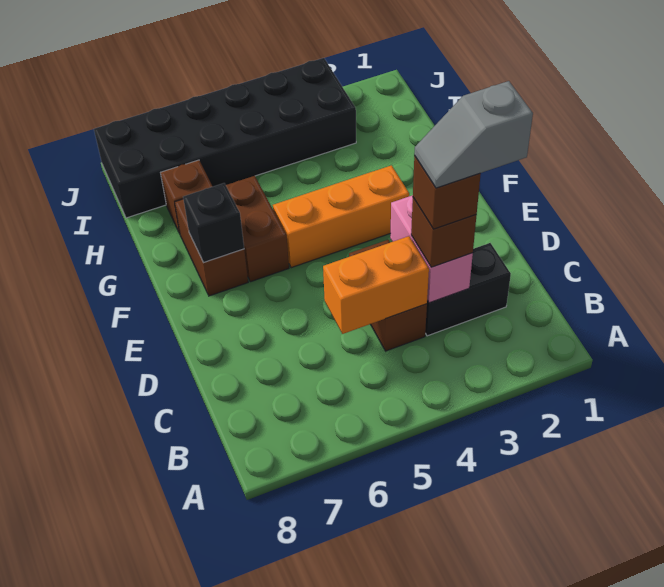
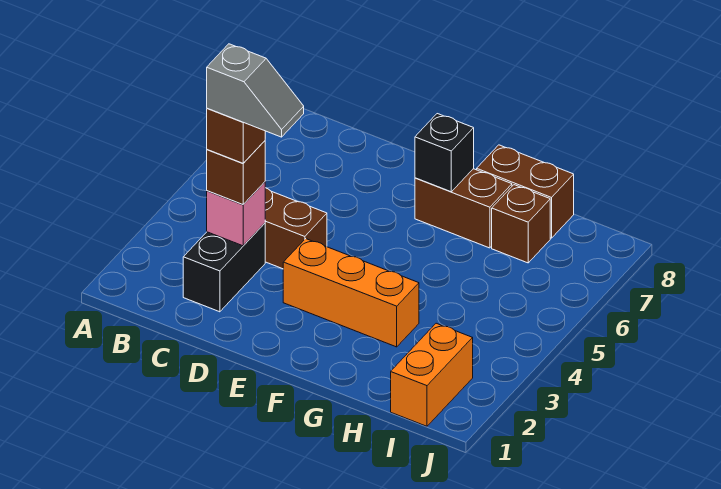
grey 1x2 slope [414,81,533,188] -> grey 1x2 slope turned to [207,44,304,137]
pink 1x2 brick [390,195,473,303] -> pink 1x1 brick [207,182,265,246]
orange 1x2 brick [323,236,429,334] -> orange 1x2 brick moved to [391,323,473,426]
orange 1x3 brick [273,165,409,268] -> orange 1x3 brick turned to [283,239,419,347]
brown 1x2 brick [226,176,289,282] -> brown 1x2 brick moved to [477,145,574,238]
black 2x6 brick [94,58,356,218] -> none

